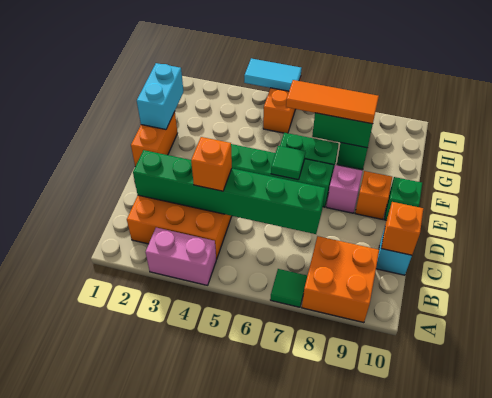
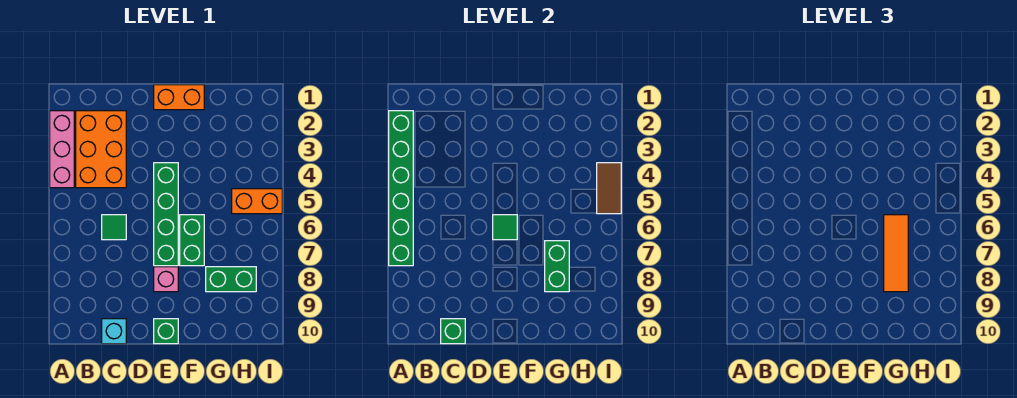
pink 1x2 brick [146,228,216,285] -> pink 1x3 brick [50,111,74,188]
green 1x1 tile [270,269,307,307] -> green 1x1 tile moved to [102,215,126,240]
orange 2x2 brick [302,236,379,323] -> none
green 1x6 brick [133,150,325,234] -> green 1x6 brick moved to [389,111,413,266]
orange 1x1 brick [191,137,232,191] -> none
orange 1x1 brick [381,202,423,255] -> green 1x1 brick [441,319,465,344]
orange 1x1 brick [355,171,392,219] -> none
cyan 1x2 brick [137,63,183,129] -> none
cyan 1x2 tile [244,58,301,91] -> brown 1x2 tile [597,163,621,214]

